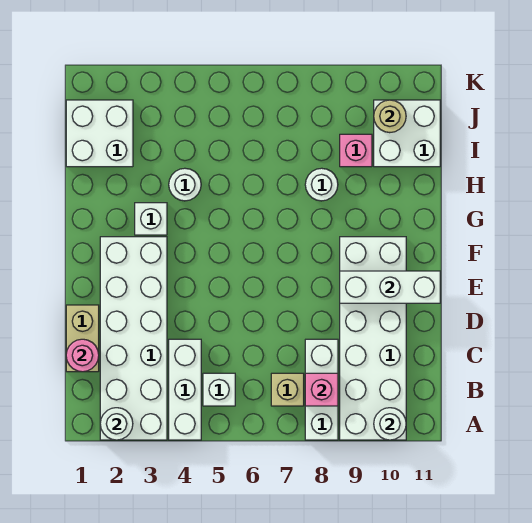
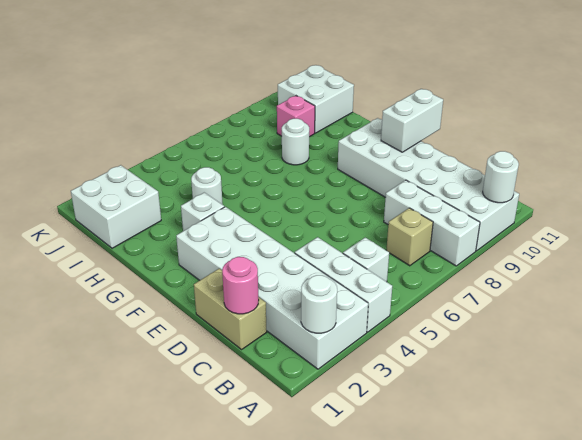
pink 1x1 brick [305,373,338,406] -> none
white 1x3 brick [340,271,440,303] -> white 1x2 brick [381,89,443,152]
tan 1x1 round brick [374,100,406,133] -> none

